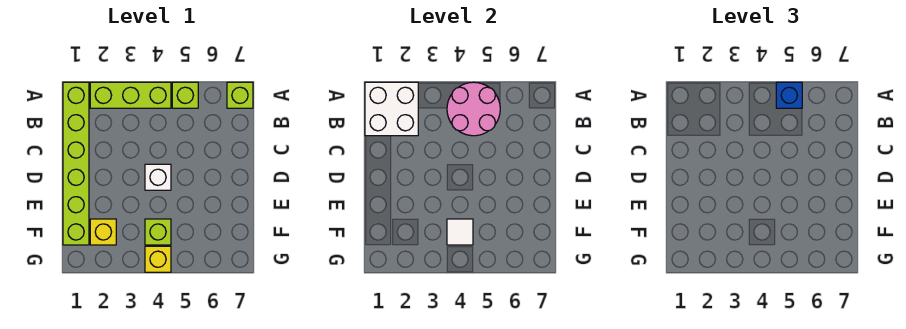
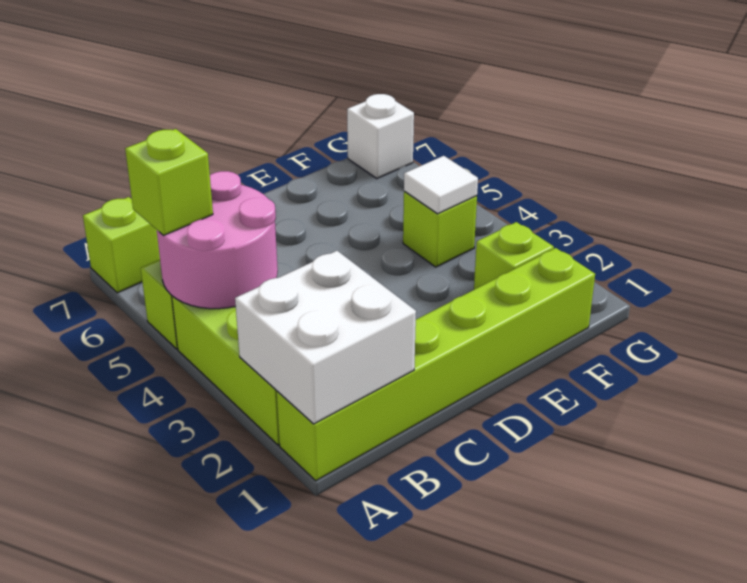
blue 1x1 brick [776,82,802,108] -> lime 1x1 brick [125,129,213,236]
white 1x1 brick [145,164,171,190] -> white 1x1 brick moved to [347,94,414,178]
yellow 1x1 brick [90,219,116,245] -> lime 1x1 brick [474,222,554,290]
yellow 1x1 brick [145,246,171,272] -> none

